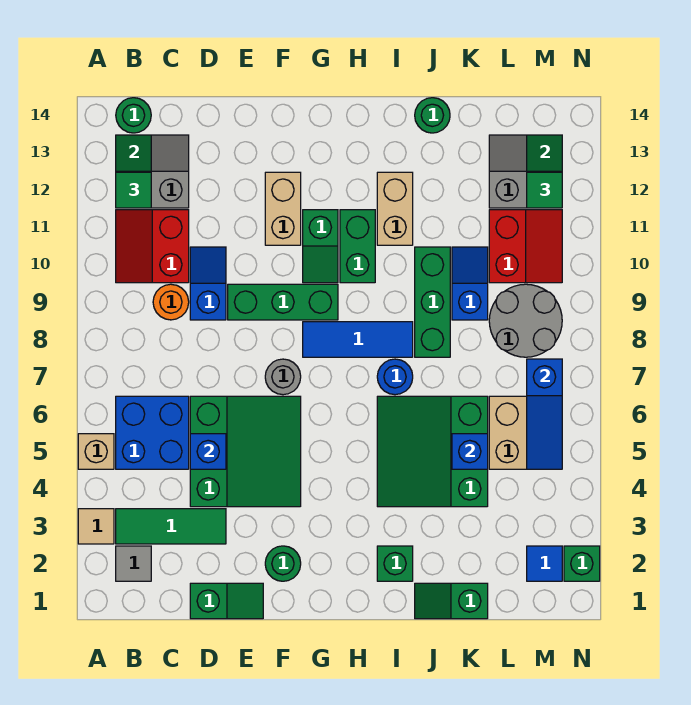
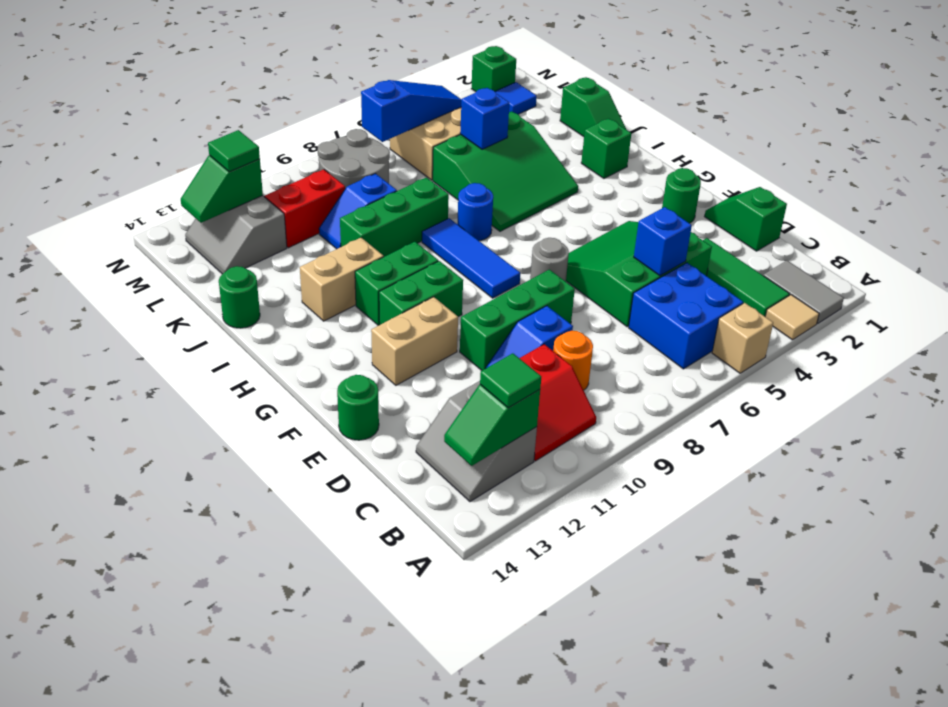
grey 1x1 tile [116,546,151,581] -> grey 1x2 tile [763,261,844,324]
green 1x1 round brick [116,98,151,133] -> green 1x1 round brick moved to [337,375,379,440]
green 1x3 brick [228,284,338,320] -> green 1x3 brick turned to [460,270,575,370]
green 1x2 slope [303,210,338,283] -> green 1x2 brick [379,261,463,325]

